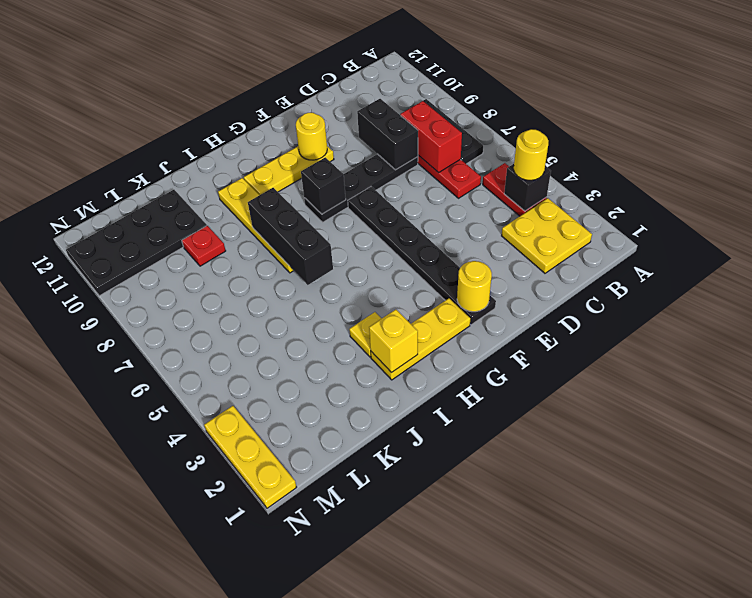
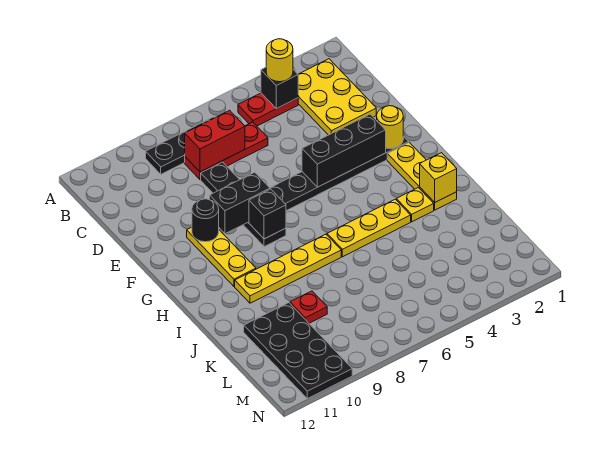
yellow 2x2 plate [502,198,592,273] -> yellow 2x3 plate [298,59,376,135]
black 1x2 brick [357,99,418,170] -> black 1x2 brick moved to [210,172,270,234]
yellow 1x1 round brick [296,113,327,160] -> black 1x1 round brick [192,199,219,242]
black 1x3 brick [248,188,333,285] -> black 1x3 brick moved to [302,114,386,187]
yellow 1x3 plate [204,406,297,508] -> yellow 1x3 plate moved to [327,199,411,257]

